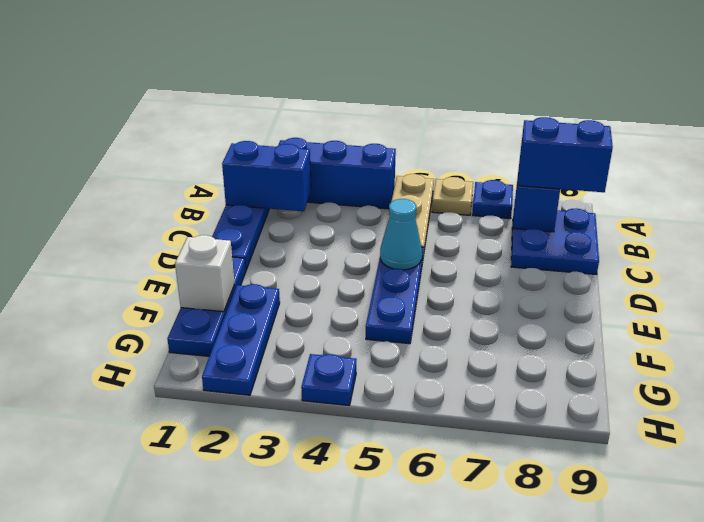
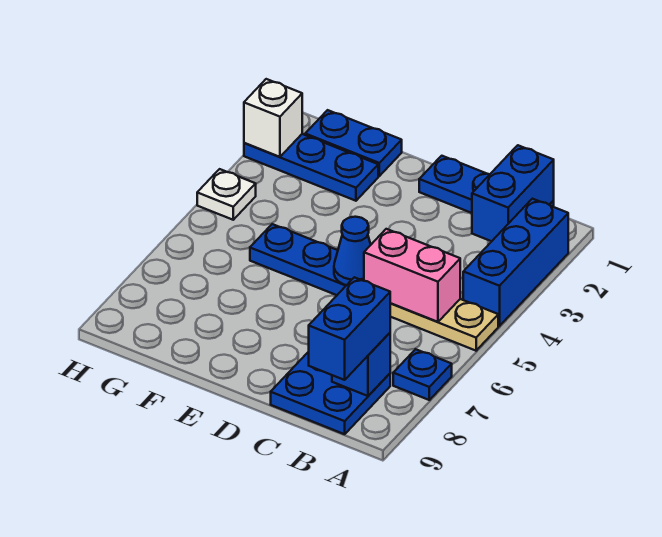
tan 1x1 plate [432,177,473,215] -> none
none -> pink 1x2 brick [364,229,460,322]
cyan 1x1 cone [380,199,422,270] -> blue 1x1 cone [334,217,371,285]
blue 1x3 plate [167,257,246,356] -> blue 1x2 plate [305,110,402,176]
white 1x1 brick [175,235,234,312] -> white 1x1 brick moved to [244,79,302,157]
blue 1x1 plate [301,354,357,405] -> white 1x1 plate [197,169,256,220]

